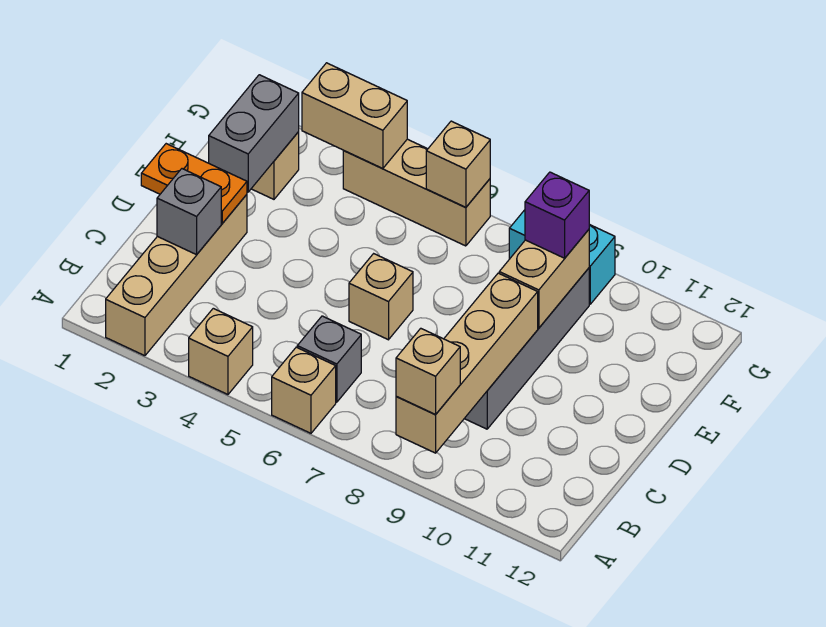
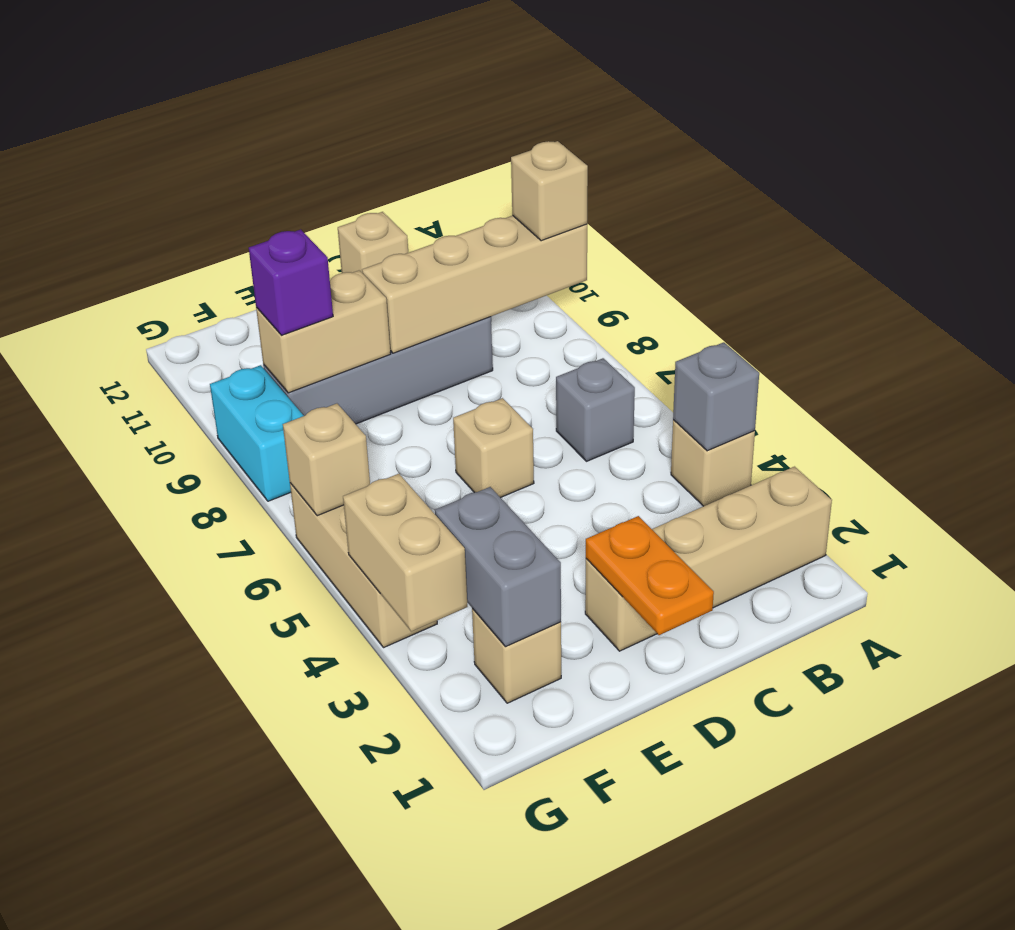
tan 1x1 brick [272,347,336,433] -> tan 1x1 brick moved to [338,212,408,273]
grey 1x1 brick [157,169,221,255] -> grey 1x1 brick moved to [673,342,759,451]
grey 1x2 brick [209,75,299,192] -> grey 1x2 brick turned to [435,487,561,647]

